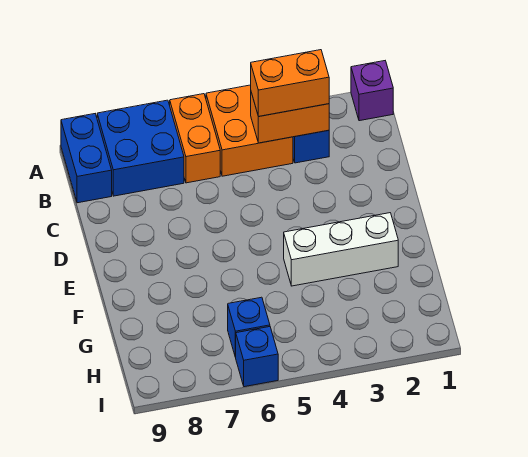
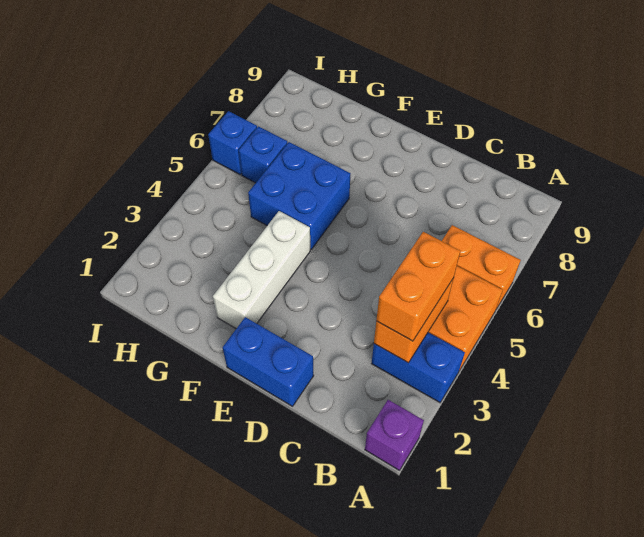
blue 2x2 brick [97,100,184,196] -> blue 2x2 brick moved to [248,142,350,249]
blue 1x2 brick [61,114,112,203] -> blue 1x2 brick moved to [223,317,314,406]

